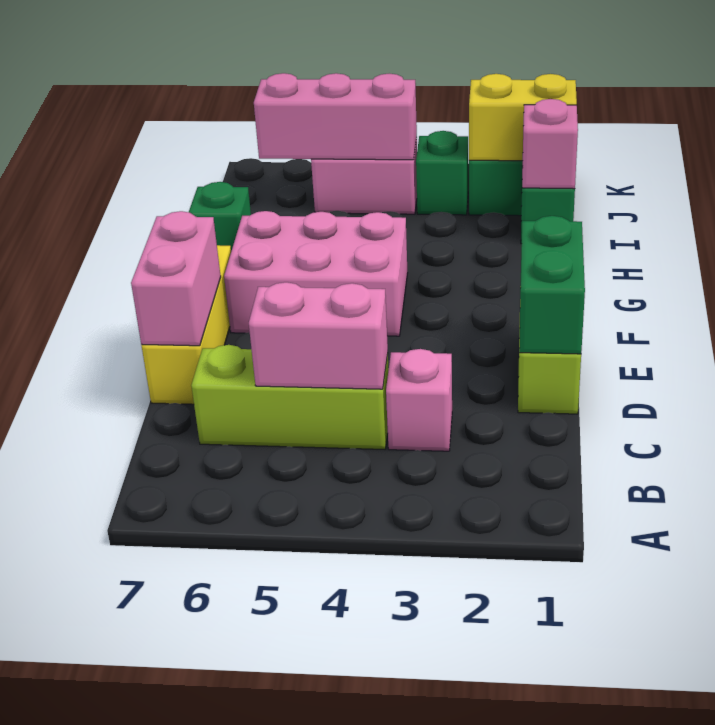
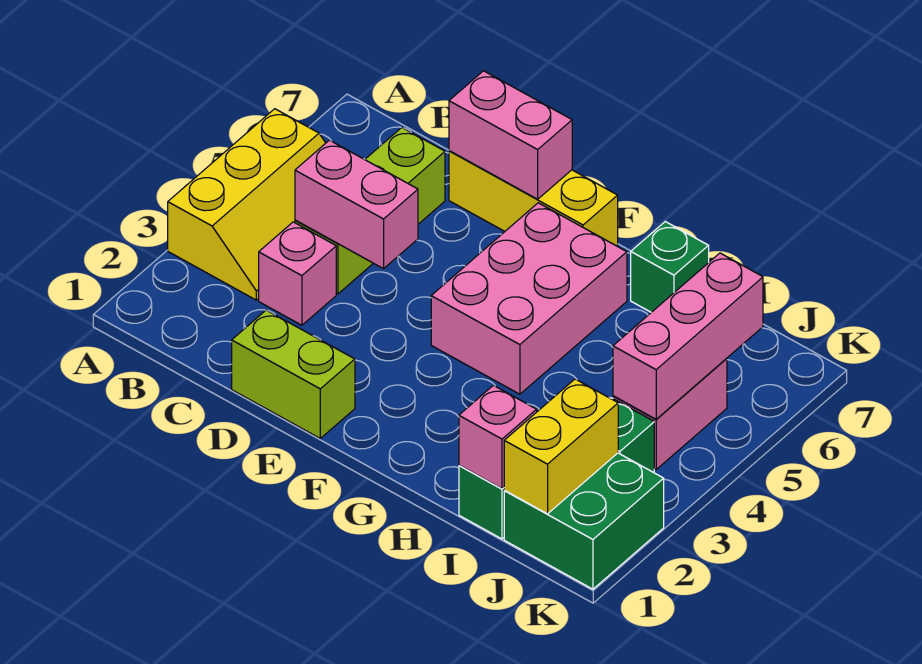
none -> yellow 2x3 slope [168,109,325,300]
pink 1x2 brick [249,282,388,389] -> pink 1x2 brick turned to [295,140,418,269]
green 1x2 brick [519,216,585,354] -> none

